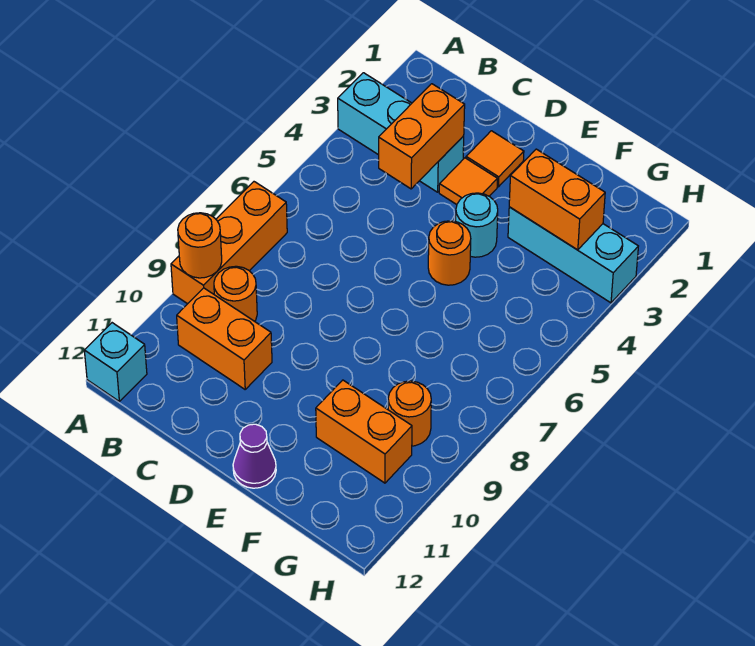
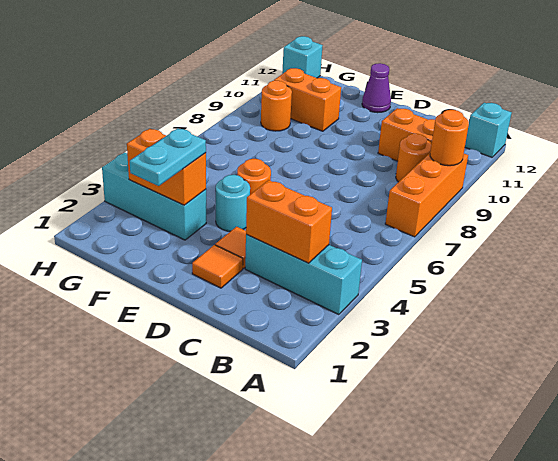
orange 1x2 brick [379,84,465,189] -> orange 1x2 brick turned to [246,180,332,263]
none -> cyan 1x2 plate [130,128,206,186]
none -> cyan 1x1 brick [282,36,323,78]

